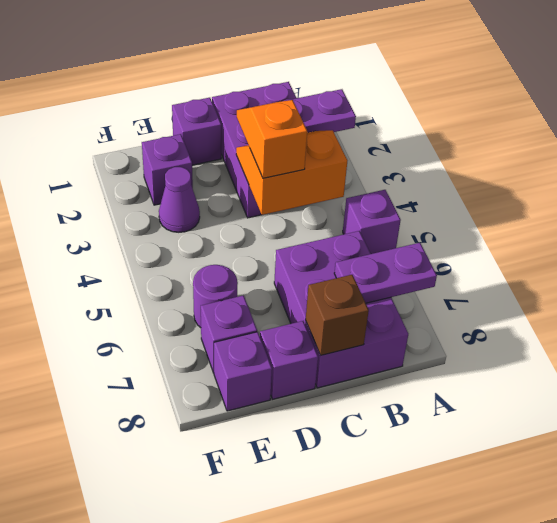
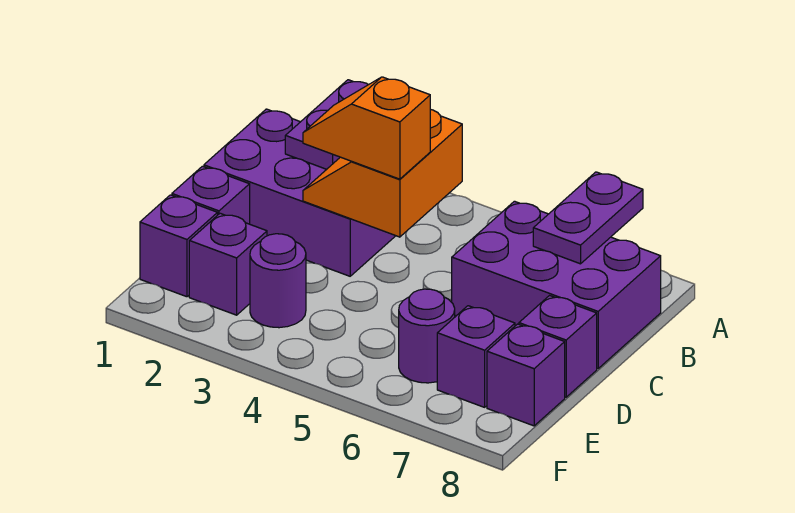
purple 1x1 brick [343,190,401,254] -> purple 1x1 brick moved to [140,195,218,297]
brown 1x1 brick [306,275,369,356] -> none
purple 1x1 cone [159,167,200,232] -> purple 1x1 round brick [250,234,306,328]

